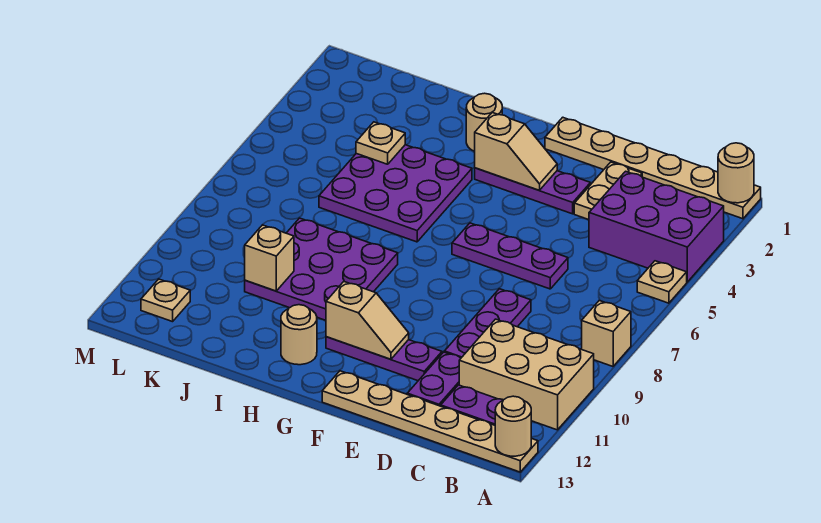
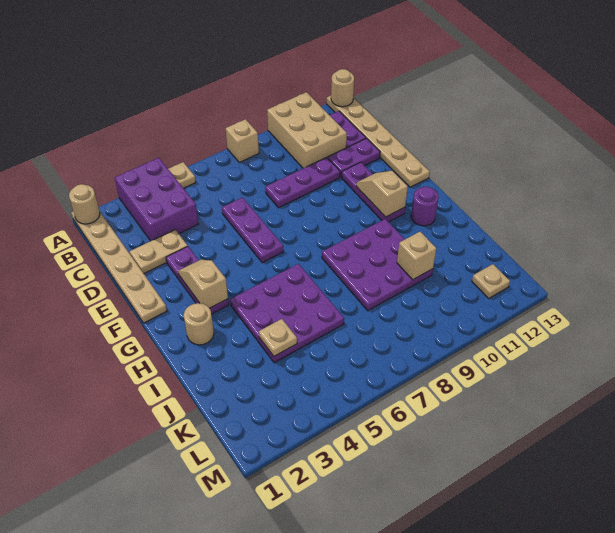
tan 1x1 round brick [281,305,317,365] -> purple 1x1 round brick [411,187,439,226]

